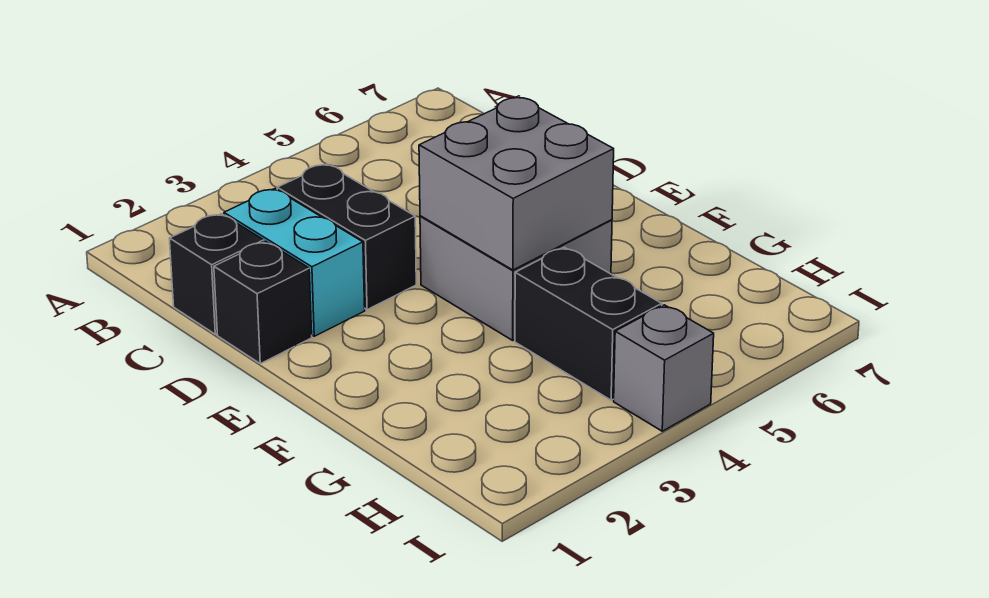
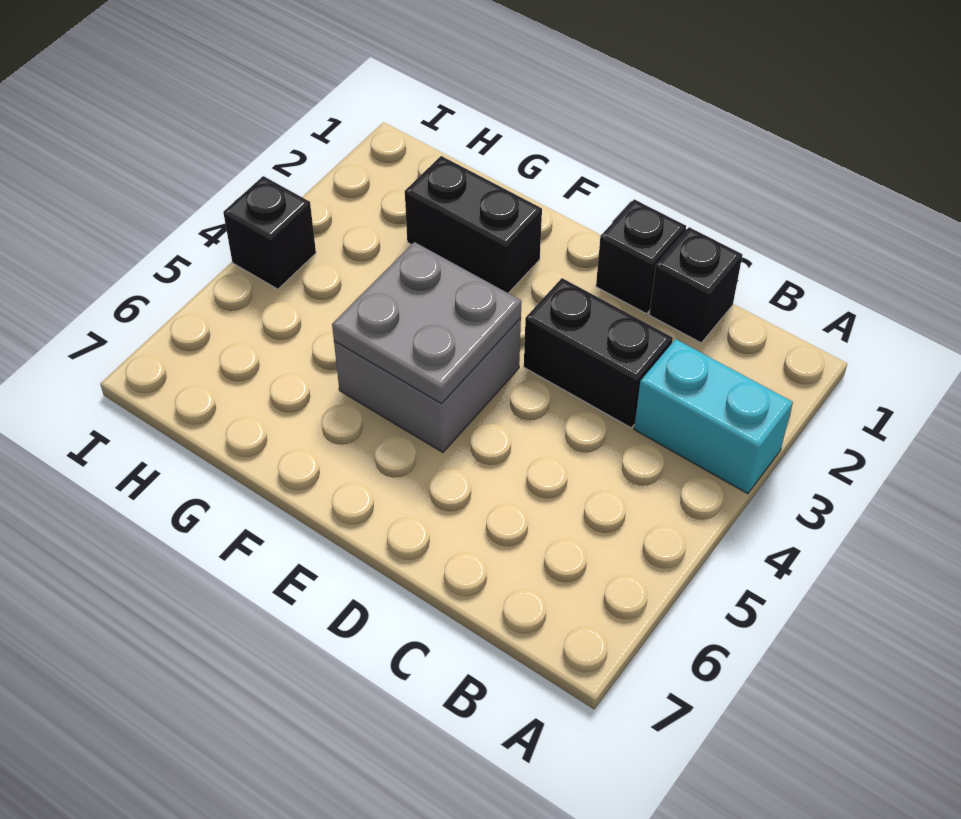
cyan 1x2 brick [224,189,365,336] -> cyan 1x2 brick moved to [634,339,793,494]
grey 2x2 brick [419,97,614,270] -> grey 2x2 plate [332,242,522,404]
black 1x2 brick [515,247,662,400] -> black 1x2 brick moved to [405,156,542,293]
grey 1x1 brick [614,305,714,431] -> black 1x1 brick [223,176,316,289]

